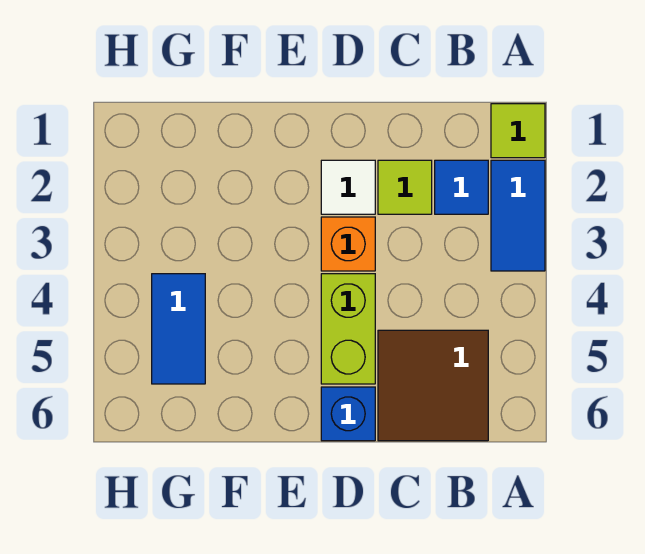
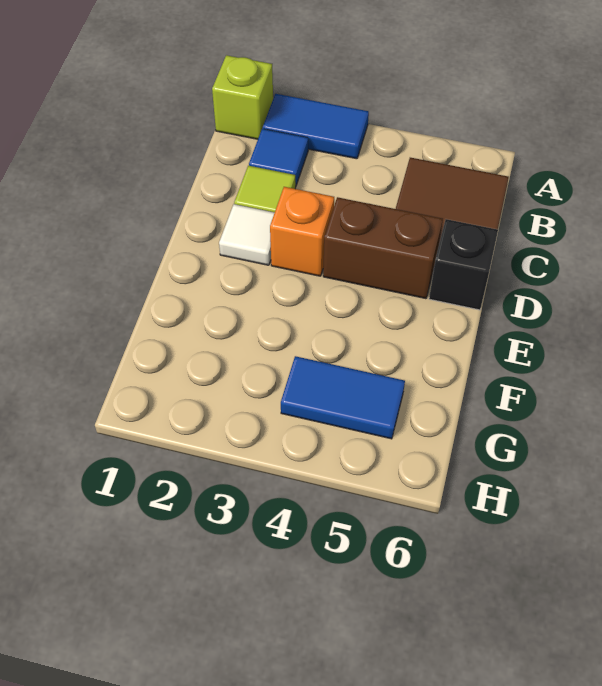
lime 1x1 tile [491,104,545,158] -> lime 1x1 brick [212,55,273,139]
lime 1x2 brick [321,274,375,384] -> brown 1x2 brick [323,197,443,299]
blue 1x1 brick [321,387,375,441] -> black 1x1 brick [429,219,498,310]

